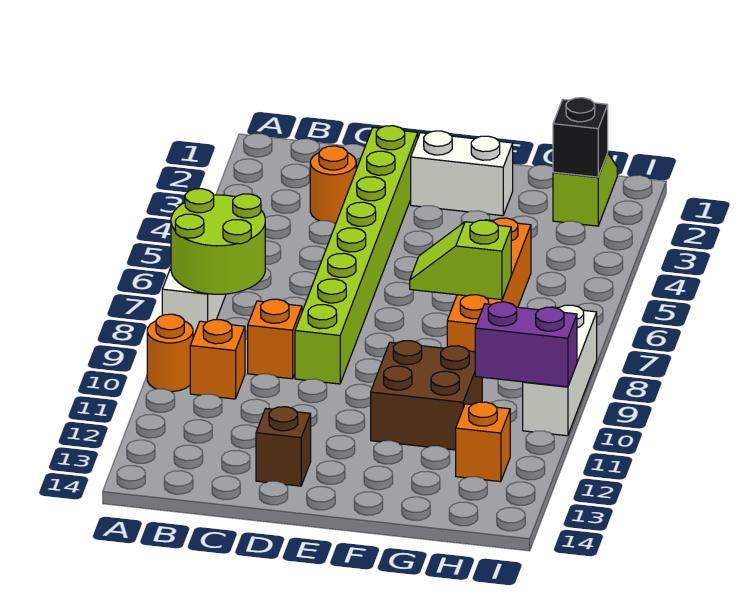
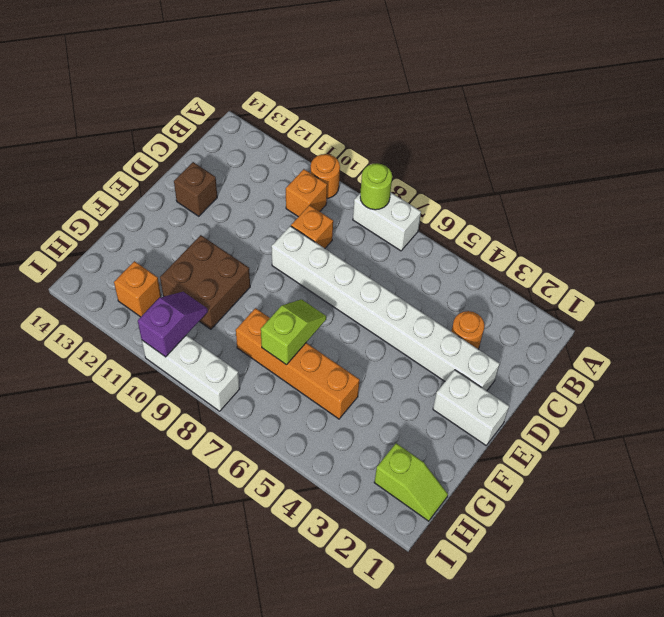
lime 2x2 round brick [171,189,265,294] -> lime 1x1 round brick [360,163,392,210]
lime 1x8 brick [295,126,418,384] -> white 1x8 brick [271,226,500,391]
white 1x2 brick [411,131,513,216] -> white 1x2 brick turned to [433,370,509,445]
black 1x1 brick [553,98,608,177] -> none
purple 1x2 brick [475,302,577,387] -> purple 1x2 slope [138,292,208,357]

